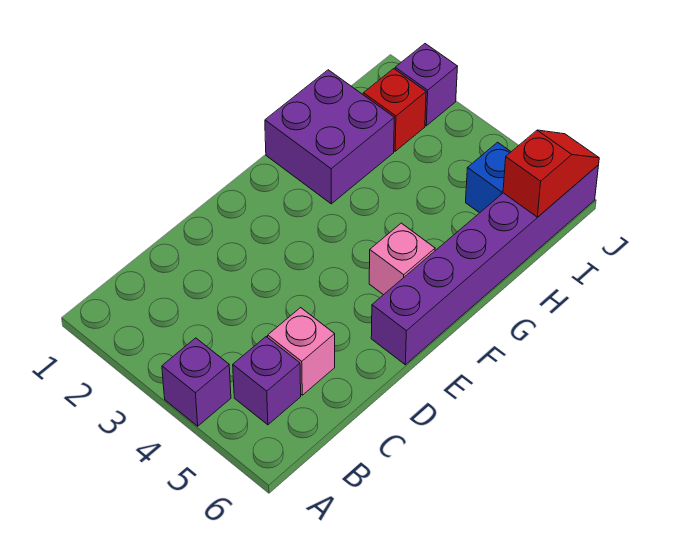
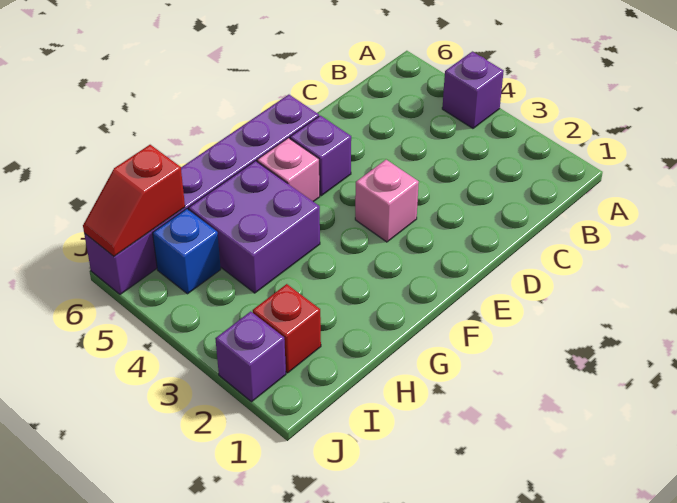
purple 1x1 brick [233,337,301,425] -> purple 1x1 brick moved to [290,116,351,196]
pink 1x1 brick [268,308,335,395] -> pink 1x1 brick moved to [355,160,419,242]
purple 2x2 brick [265,70,394,204] -> purple 2x2 brick moved to [188,161,320,293]

